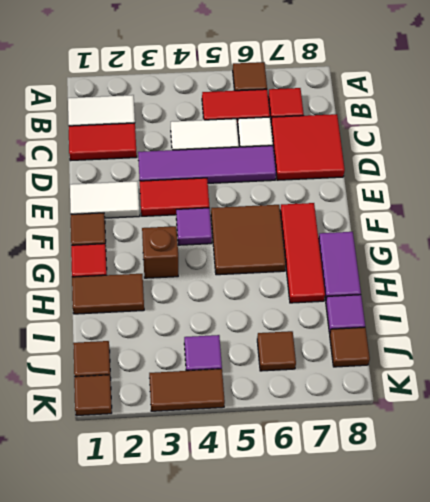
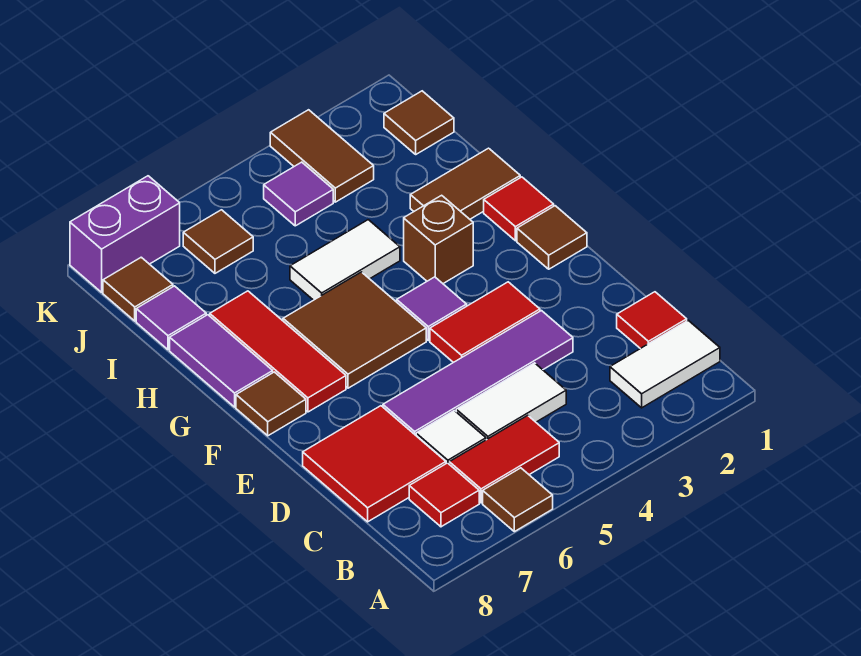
red 1x2 tile [69,123,137,161] -> red 1x1 tile [617,292,687,349]
white 1x2 tile [70,181,140,218] -> white 1x2 tile moved to [290,220,400,300]
brown 1x1 tile [74,375,112,416] -> brown 1x1 tile moved to [236,372,306,436]
brown 1x2 tile [149,369,225,411] -> brown 1x2 tile turned to [270,110,374,202]
none -> purple 1x2 brick [70,176,180,292]

